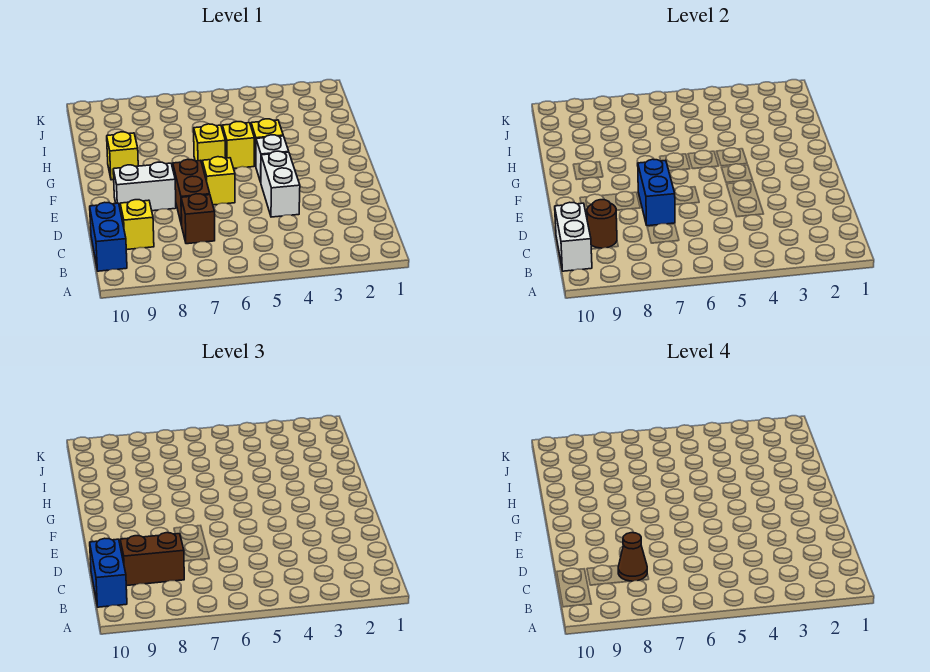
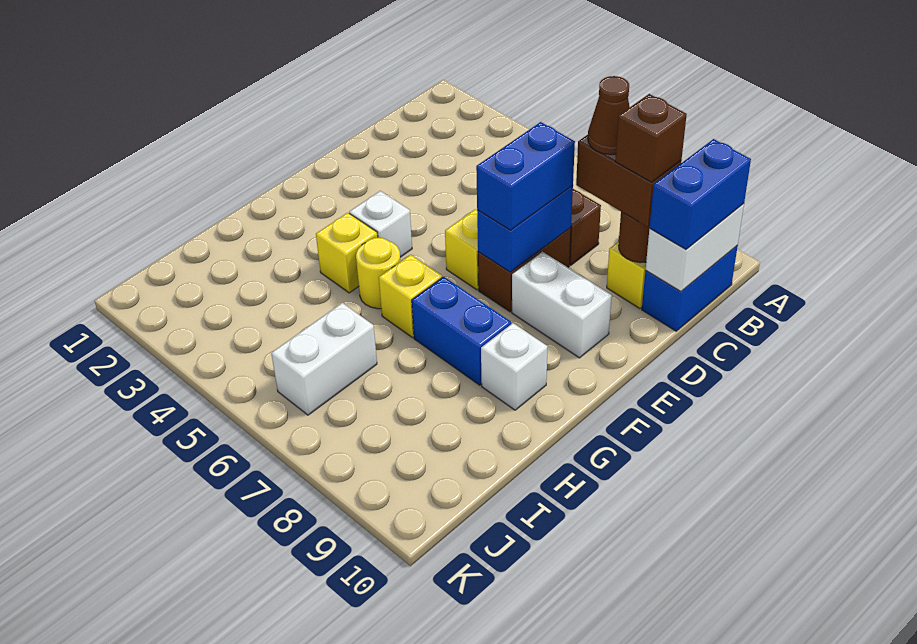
none -> brown 1x1 brick [615,94,687,182]
white 1x2 brick [261,151,300,217] -> white 1x2 brick moved to [271,303,377,415]
none -> blue 1x2 brick [476,122,575,230]
yellow 1x1 brick [222,122,254,168] -> yellow 1x1 round brick [356,238,400,309]
none -> blue 1x2 brick [412,277,511,385]
yellow 1x1 brick [107,132,138,180] -> white 1x1 brick [481,323,548,410]

